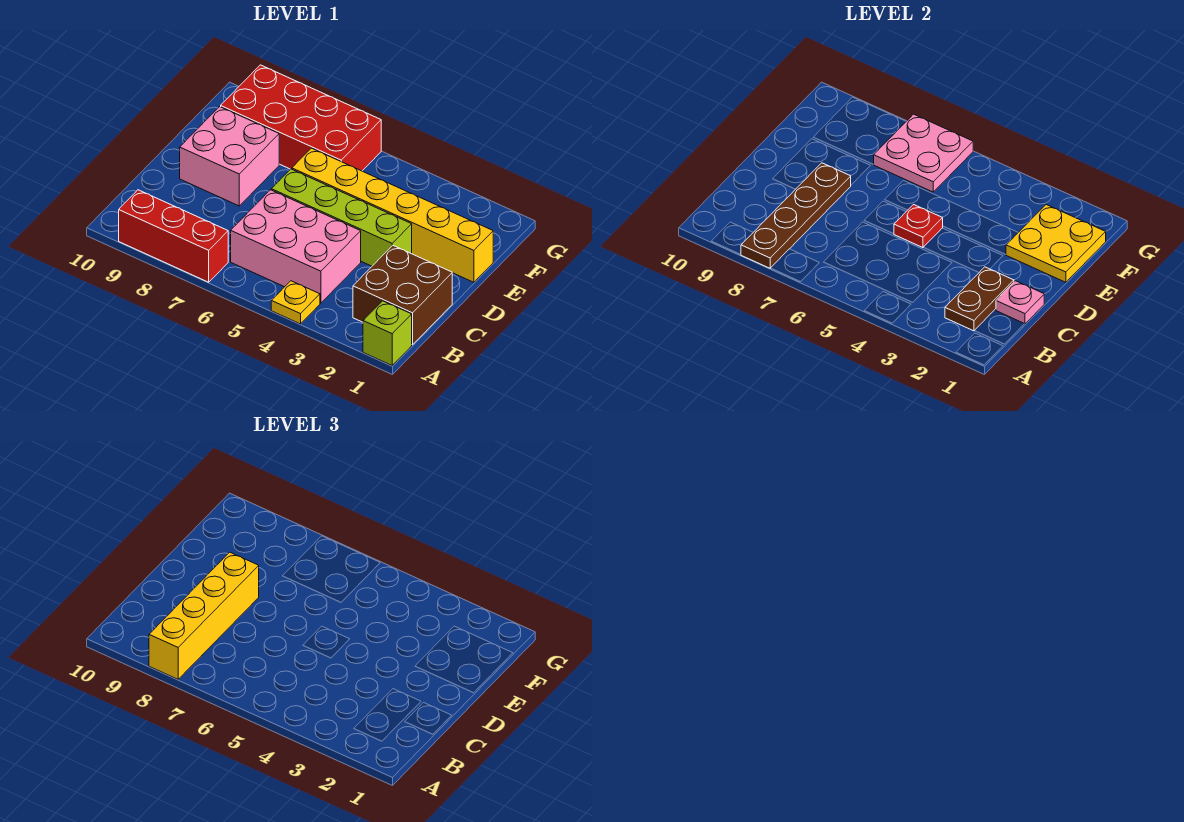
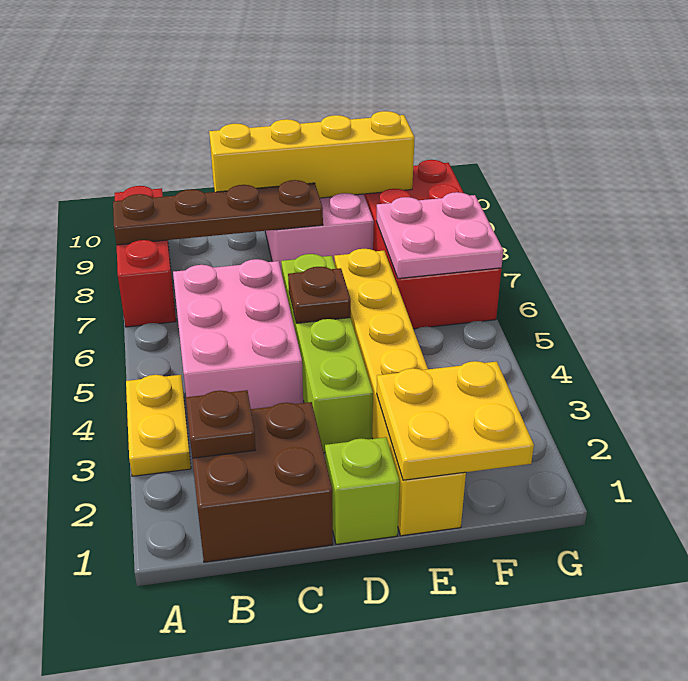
lime 1x1 brick [363,301,412,365] -> lime 1x1 brick moved to [325,437,400,544]
yellow 1x1 plate [271,281,320,324] -> yellow 1x2 plate [126,375,191,476]
yellow 1x4 brick [149,552,259,679] -> yellow 1x4 brick moved to [209,111,415,198]
brown 1x2 plate [945,267,1014,331] -> brown 1x1 plate [186,390,256,458]
pink 1x1 plate [996,281,1044,324] -> none
red 1x1 plate [894,205,943,248] -> brown 1x1 plate [288,267,351,323]

